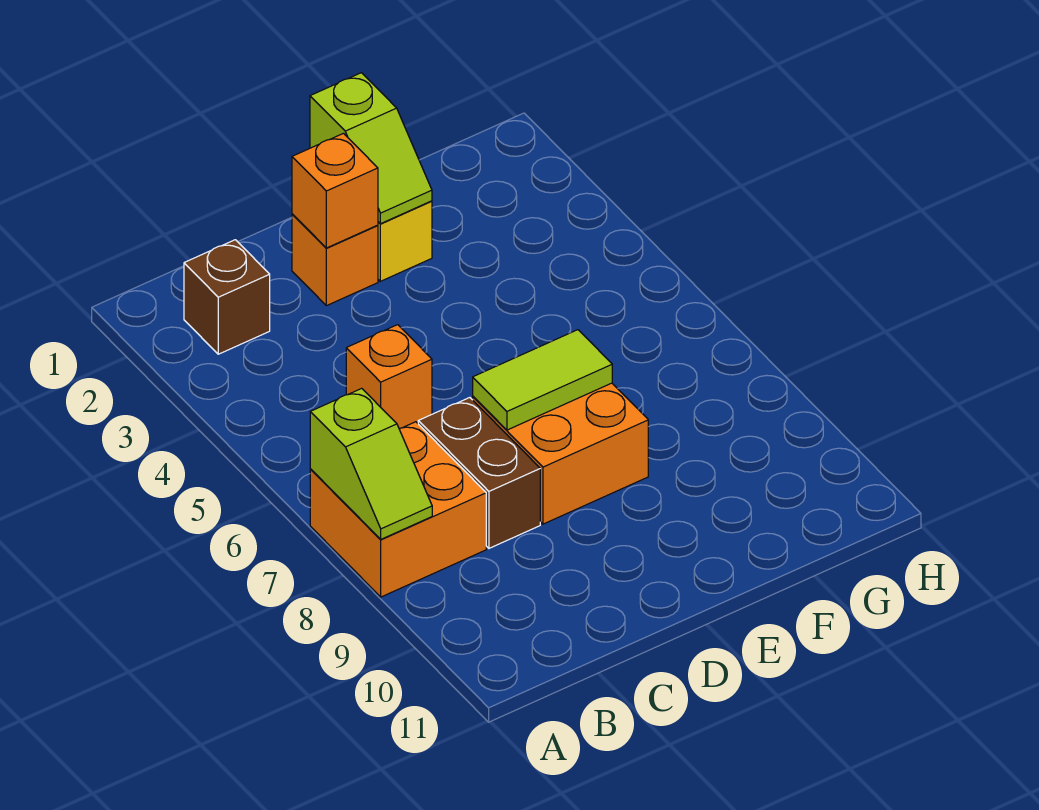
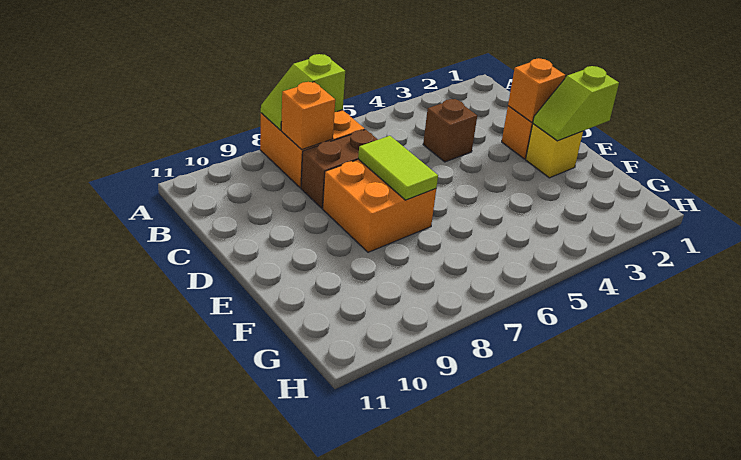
brown 1x1 brick [184,240,270,354] -> brown 1x1 brick moved to [423,99,477,162]
orange 1x1 brick [346,325,432,428] -> orange 1x1 brick moved to [281,82,335,150]

